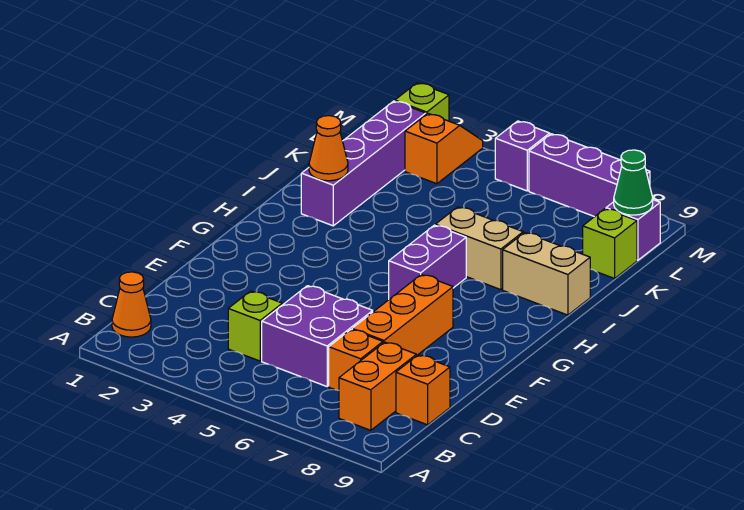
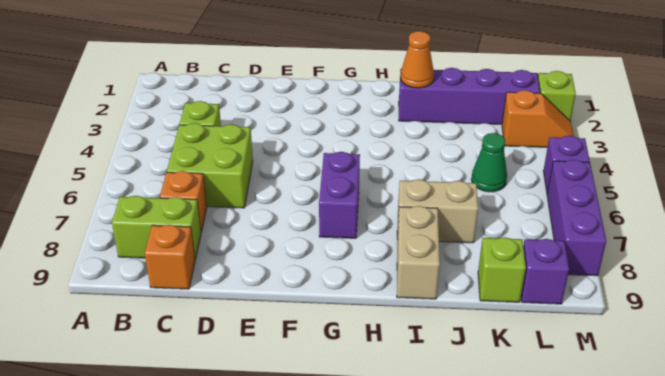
orange 1x1 cone [112,272,151,337] -> none
orange 1x2 brick [339,342,416,430] -> lime 1x2 brick [112,196,201,260]
purple 2x2 brick [262,286,373,386] -> lime 2x2 brick [167,123,253,208]
orange 1x3 brick [352,275,453,356] -> none
purple 1x2 brick [389,225,466,299] -> purple 1x2 brick turned to [319,152,360,238]
tan 1x2 brick [436,207,523,290] -> tan 1x2 brick turned to [397,179,478,243]
green 1x1 cone [614,150,653,215] -> green 1x1 cone moved to [471,133,507,192]

